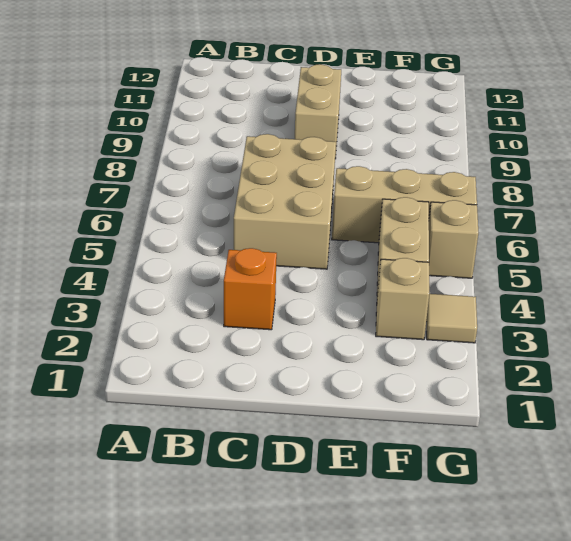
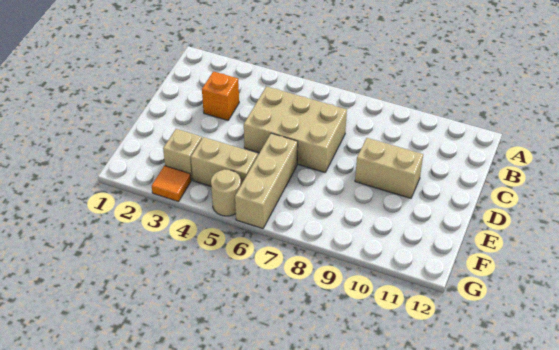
tan 1x1 tile [426,294,477,343] -> orange 1x1 tile [152,166,191,202]
tan 1x1 brick [429,200,478,278] -> tan 1x1 round brick [211,169,241,216]

